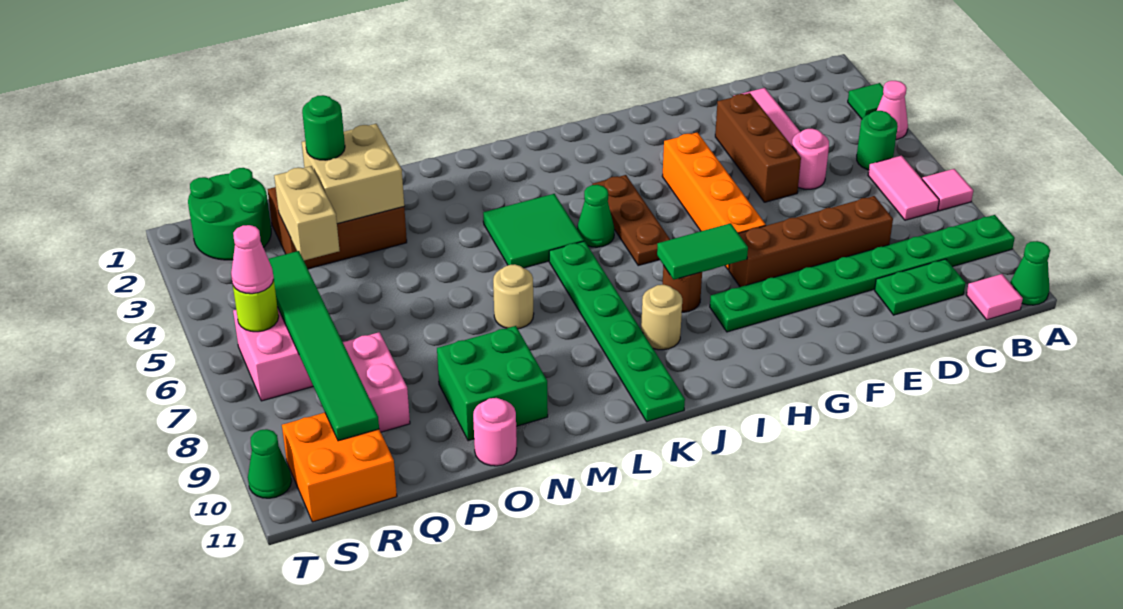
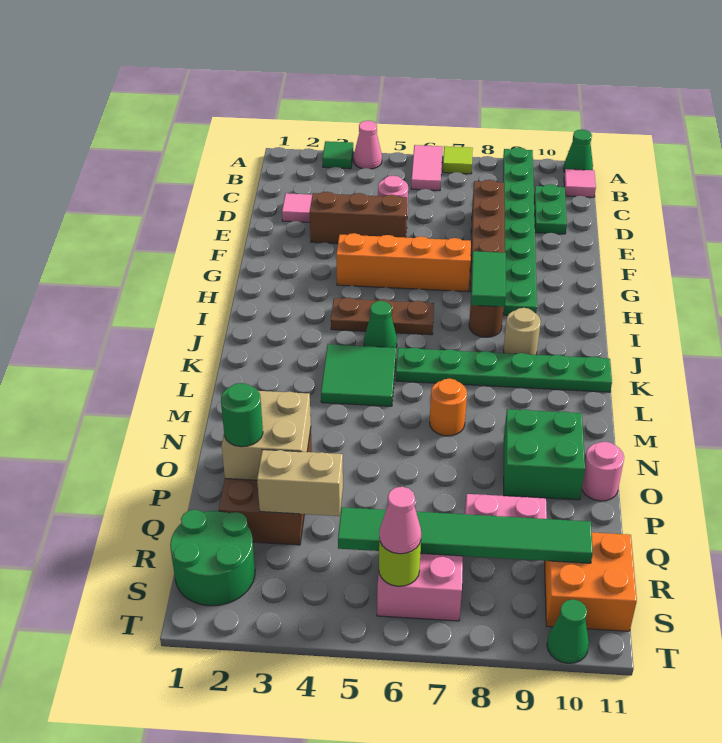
pink 1x1 tile [922,169,973,211] -> lime 1x1 tile [443,146,473,174]
green 1x1 round brick [857,111,898,170] -> none
pink 1x2 tile [868,155,939,220] -> pink 1x2 tile turned to [411,145,443,191]
tan 1x1 round brick [493,264,534,329] -> orange 1x1 round brick [430,378,467,436]

